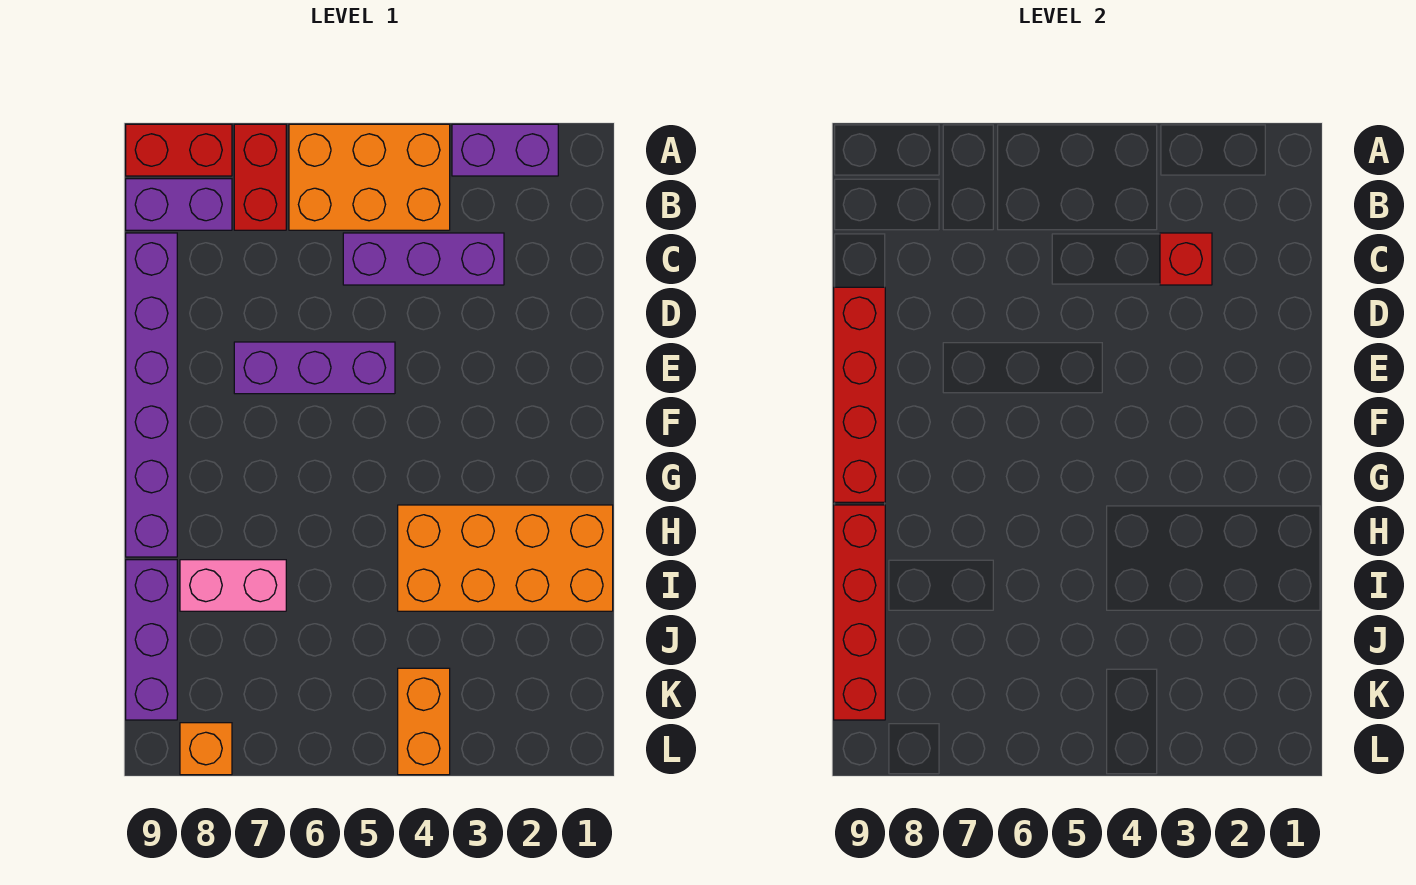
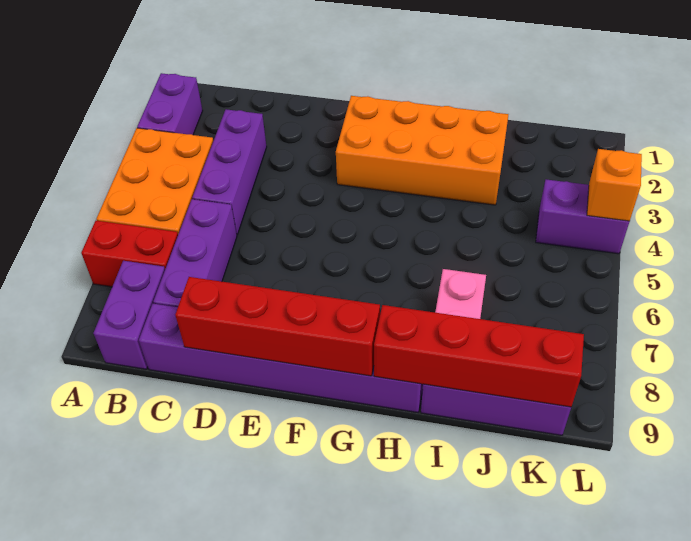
red 1x2 brick [126,124,232,176] -> none
red 1x1 brick [1160,233,1212,285] -> none
purple 1x3 brick [234,342,395,394] -> purple 1x3 brick moved to [153,199,237,307]
orange 2x4 brick [398,505,613,611] -> orange 2x4 brick turned to [336,96,508,205]
orange 1x2 brick [398,668,450,775] -> purple 1x2 brick [536,179,630,254]
orange 1x1 brick [180,723,232,775] -> orange 1x1 brick moved to [587,149,642,221]

